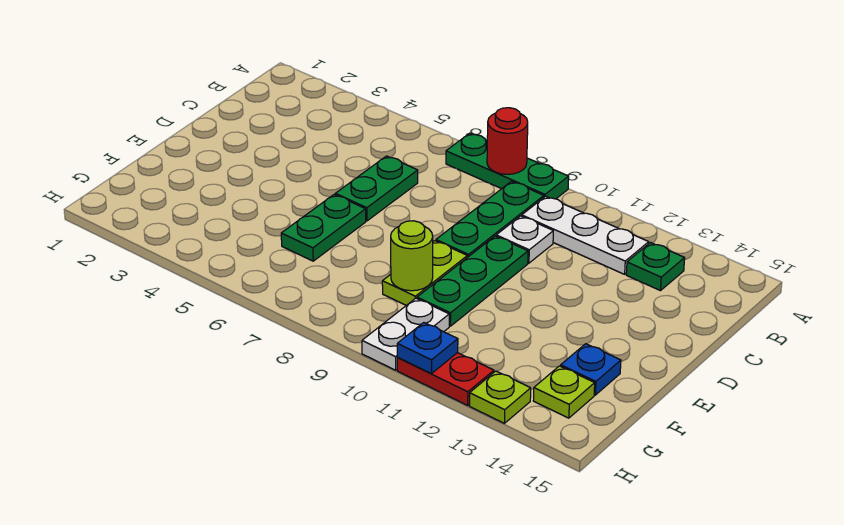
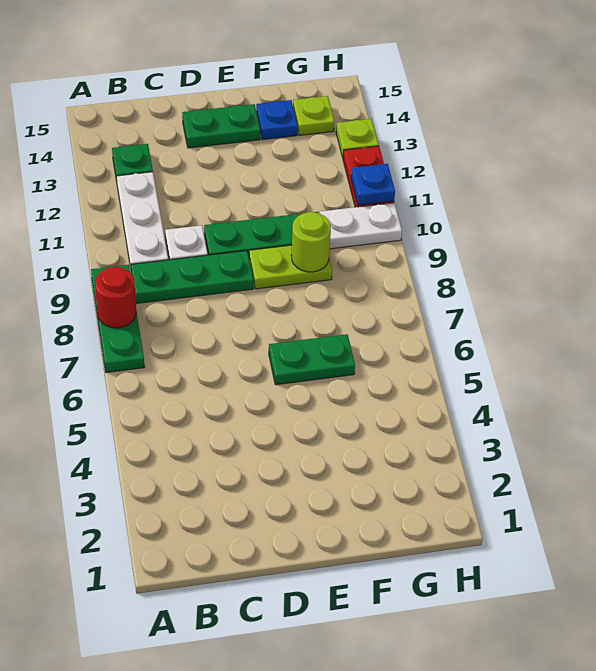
green 1x2 plate [335,156,418,221] -> green 1x2 plate moved to [182,104,260,148]

